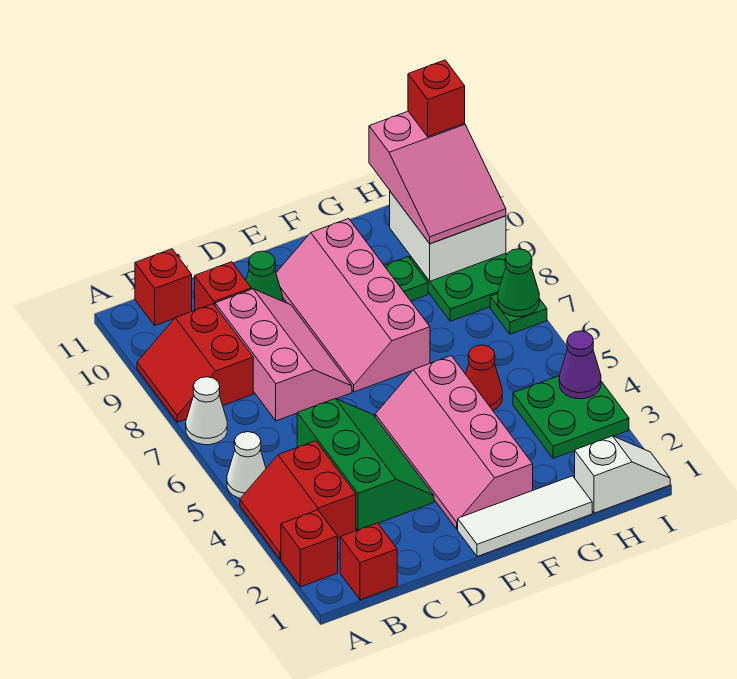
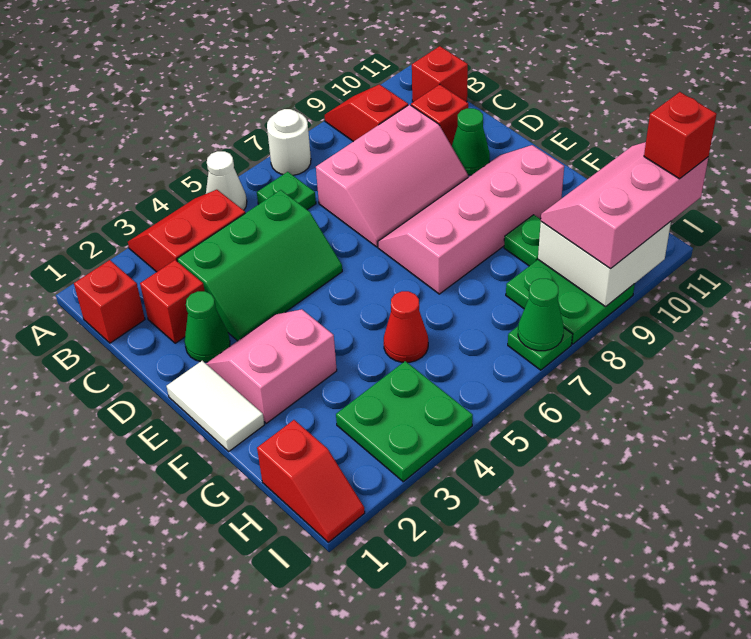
red 1x1 brick [281,510,338,587] -> red 1x1 brick moved to [140,260,204,343]
white 1x1 cone [186,377,227,445] -> white 1x1 round brick [267,109,311,175]
red 2x2 slope [137,304,253,422] -> red 1x2 slope [325,84,408,142]
none -> green 1x1 plate [257,172,316,210]
none -> green 1x1 cone [185,291,230,362]
white 1x3 tile [458,476,592,556] -> white 1x2 tile [167,361,264,451]
pink 2x4 slope [375,356,533,529] -> pink 2x2 slope [206,309,337,423]
white 1x2 slope [575,436,670,513] -> red 1x2 slope [257,420,365,542]
pink 2x3 slope [369,111,506,244] -> pink 2x3 slope turned to [541,142,708,269]
purple 1x1 cone [559,331,601,399] -> none

